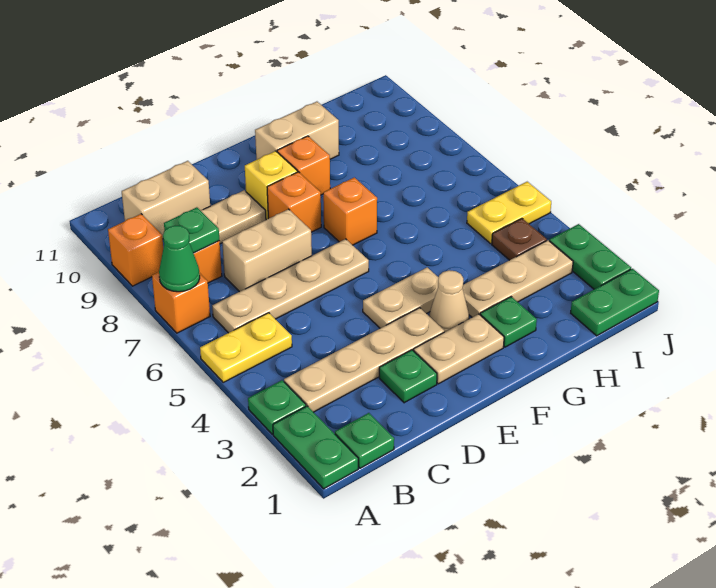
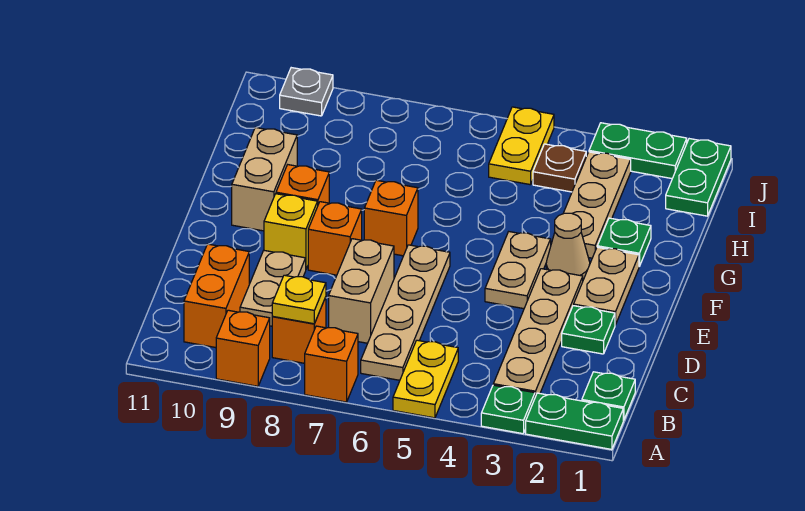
green 1x1 cone [159,226,200,292] -> none
green 1x1 plate [164,207,219,253] -> yellow 1x1 plate [272,275,326,324]
tan 1x2 brick [122,161,210,238] -> orange 1x2 brick [184,244,249,348]
none -> grey 1x1 plate [280,68,333,116]

